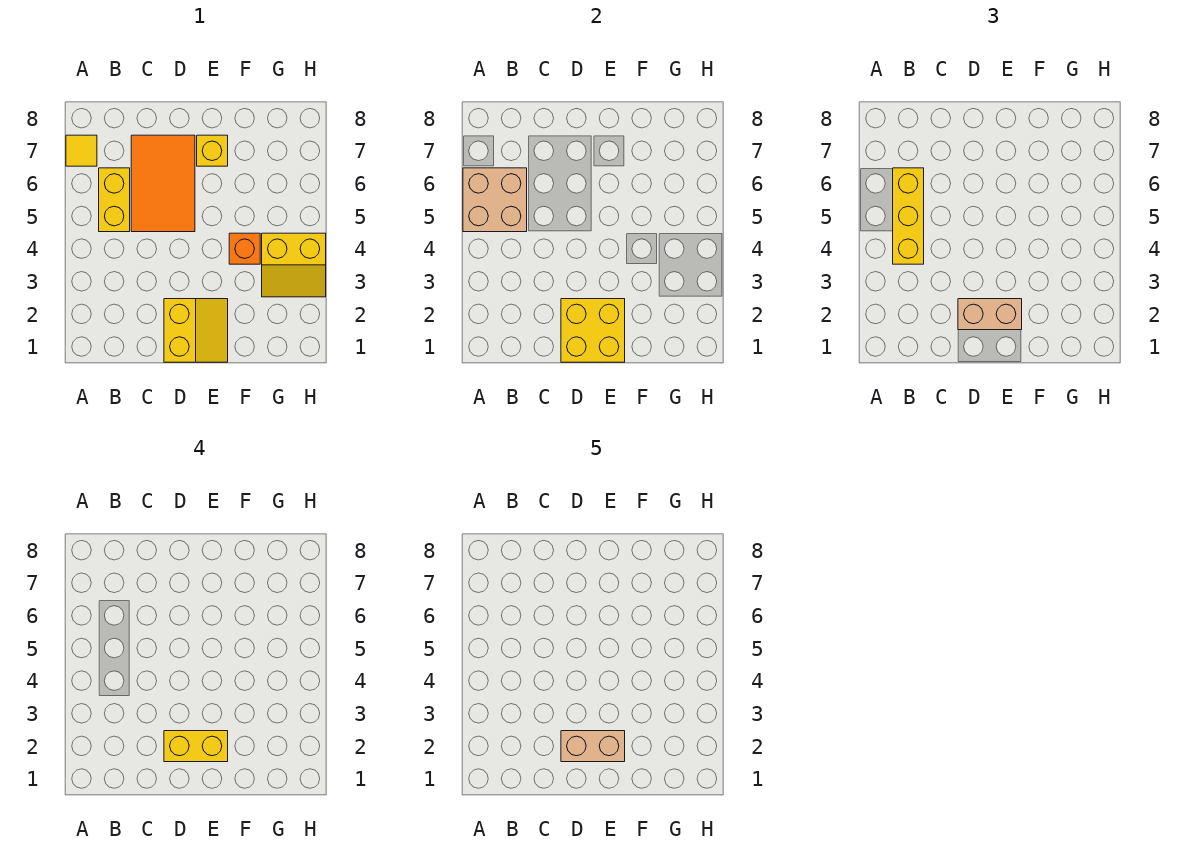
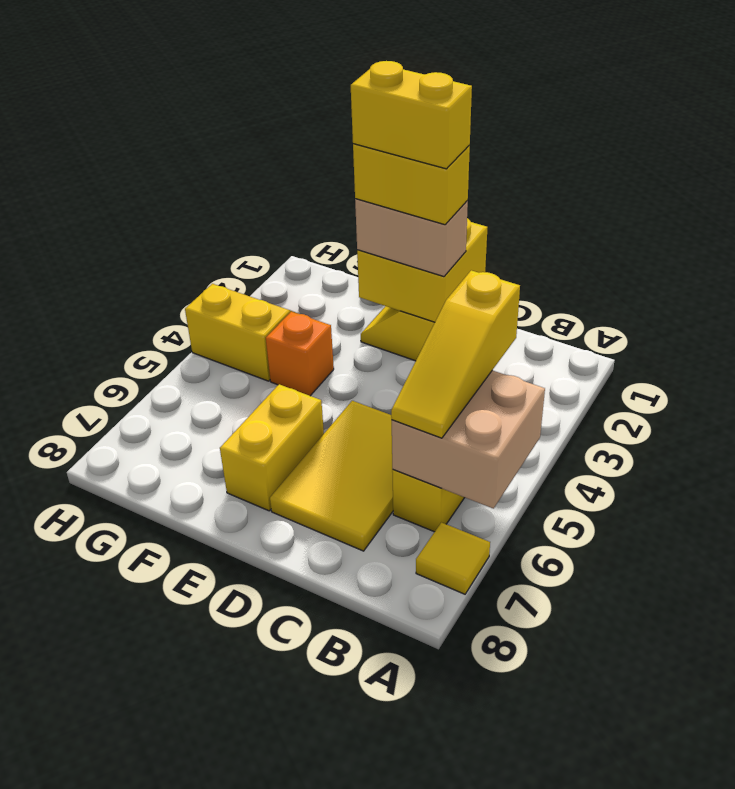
yellow 1x3 brick [893,168,924,264] -> yellow 1x3 slope [391,270,520,438]
orange 2x3 tile [131,135,195,232] -> yellow 2x3 tile [270,401,393,551]
tan 1x2 brick [561,731,625,762] -> yellow 1x2 brick [351,61,472,169]
yellow 1x1 brick [197,135,228,166] -> yellow 1x2 brick [220,384,324,511]

